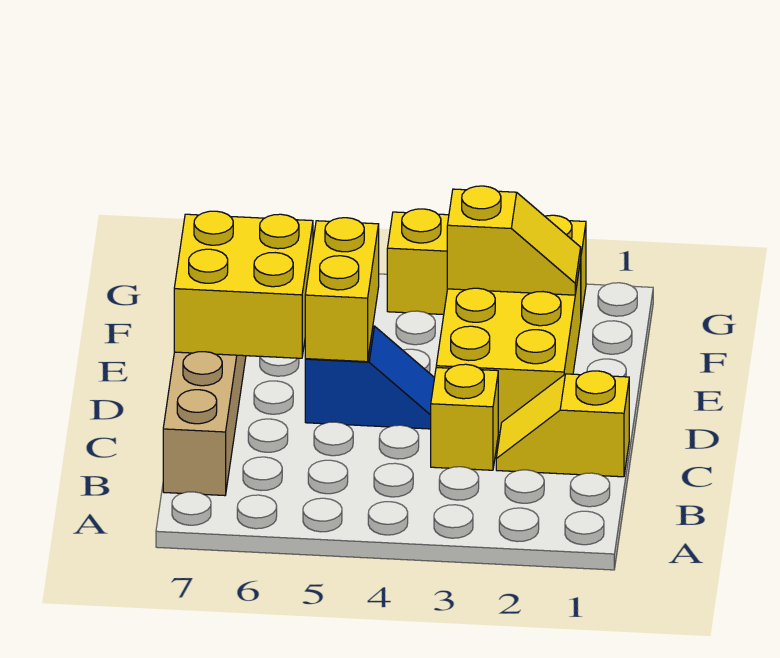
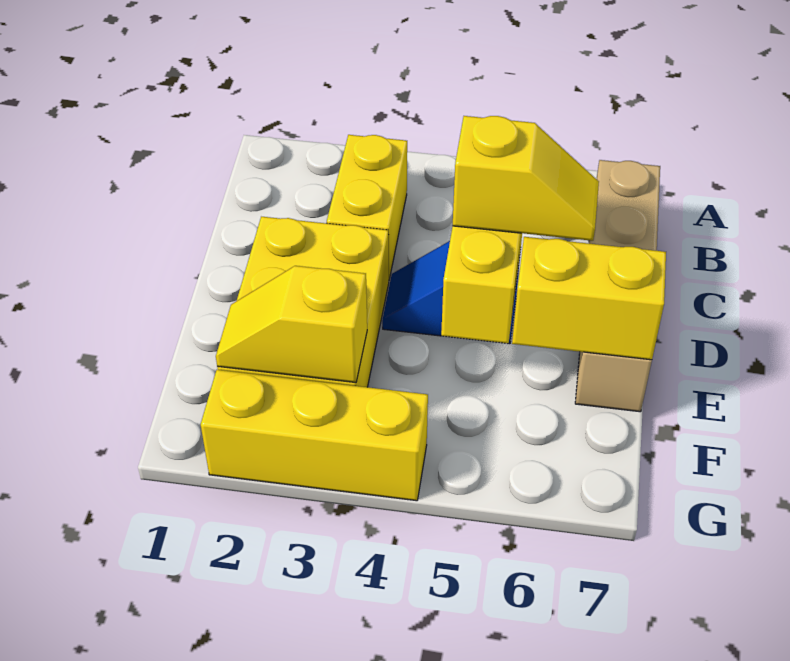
yellow 1x2 slope [496,371,629,477] -> yellow 1x2 slope moved to [453,116,599,241]
yellow 1x1 brick [431,364,498,470] -> yellow 1x2 brick [327,135,407,279]
yellow 2x2 brick [174,211,313,358] -> yellow 1x2 brick [512,237,666,360]

